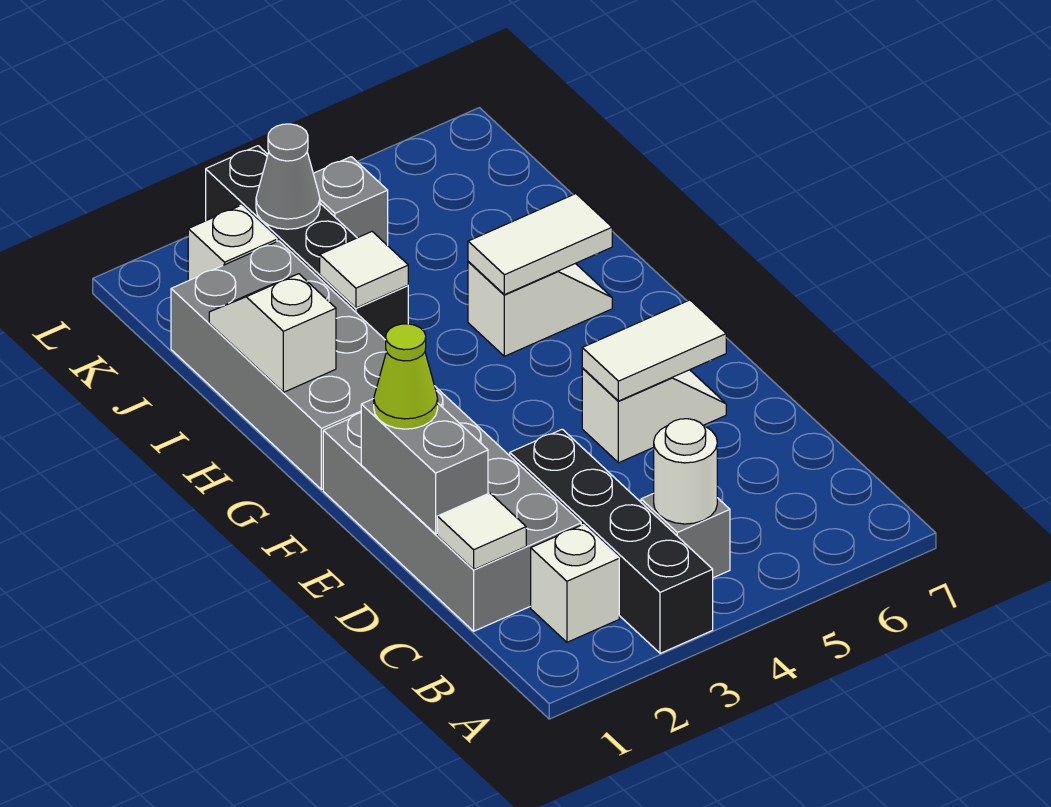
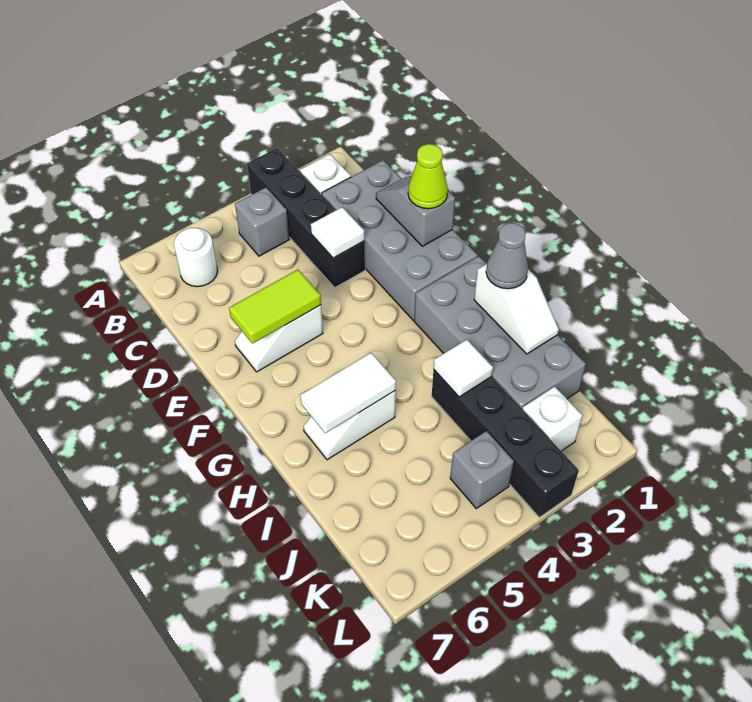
white 1x1 round brick [654,419,717,524] -> white 1x1 round brick moved to [174,228,217,287]
white 1x1 tile [437,493,526,569] -> white 1x1 tile moved to [311,207,365,258]
grey 1x2 brick [361,399,488,534] -> grey 1x2 slope [376,176,455,246]
white 1x2 tile [582,300,726,401] -> lime 1x2 tile [229,270,321,344]
grey 1x1 cone [256,124,320,229] -> grey 1x1 cone moved to [486,223,528,289]

